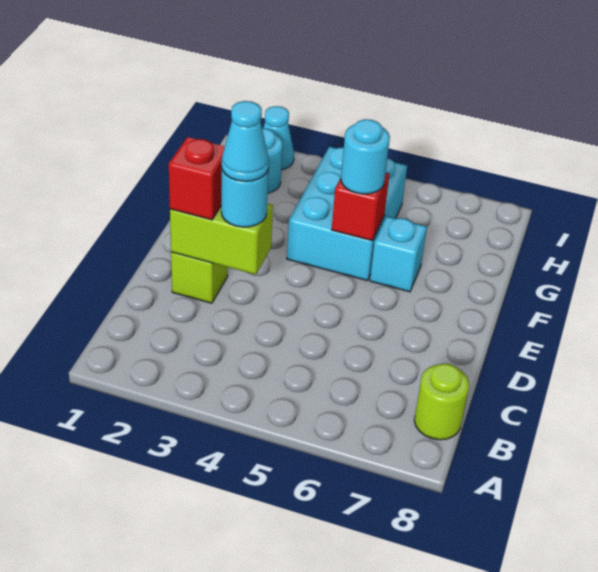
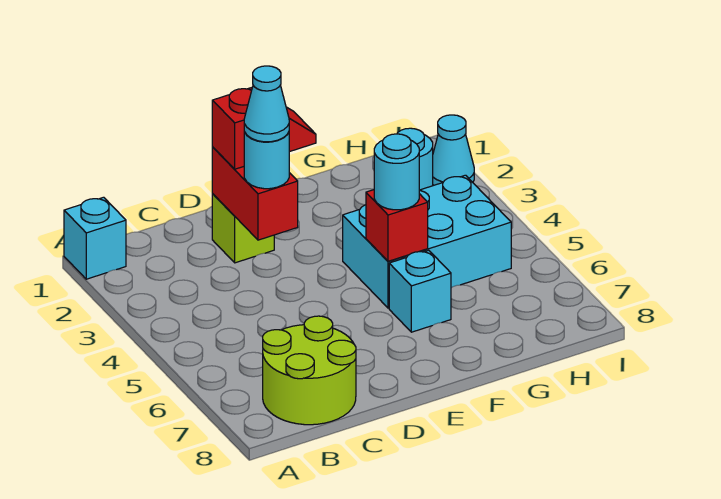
none -> cyan 1x1 brick [64,197,126,279]
lime 1x1 round brick [414,364,469,440] -> lime 2x2 round brick [263,316,356,425]
lime 1x2 brick [170,204,273,275] -> red 1x2 brick [212,147,298,240]

